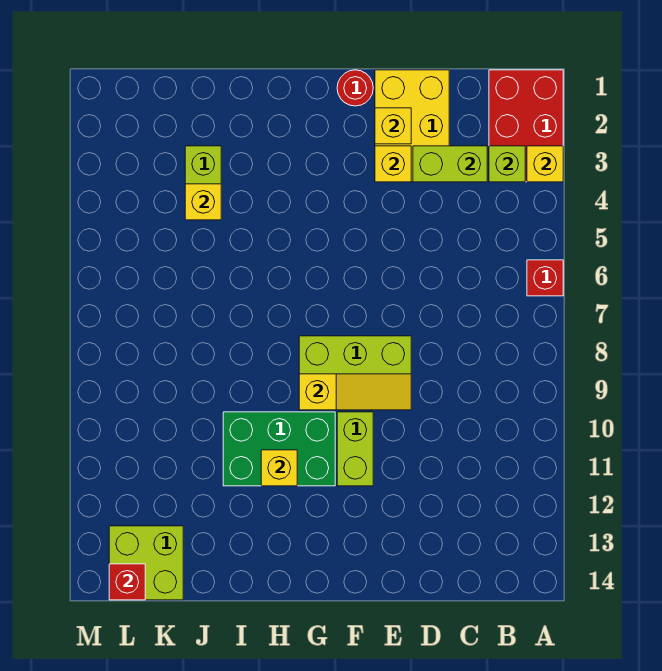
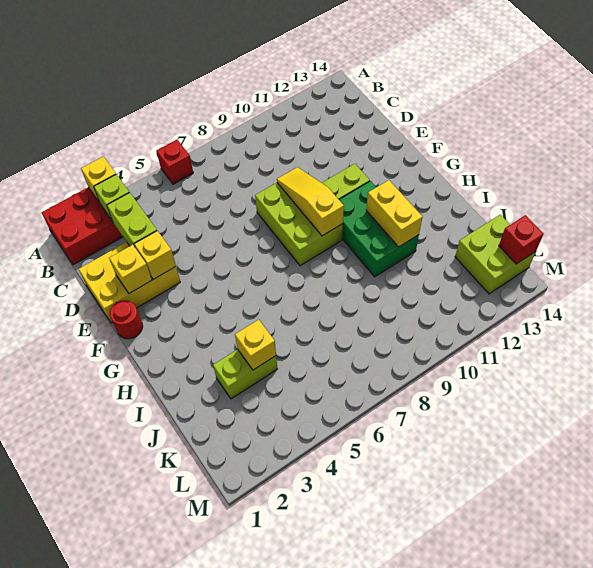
yellow 1x1 brick [261,450,297,486] -> yellow 1x2 brick [366,180,423,247]

